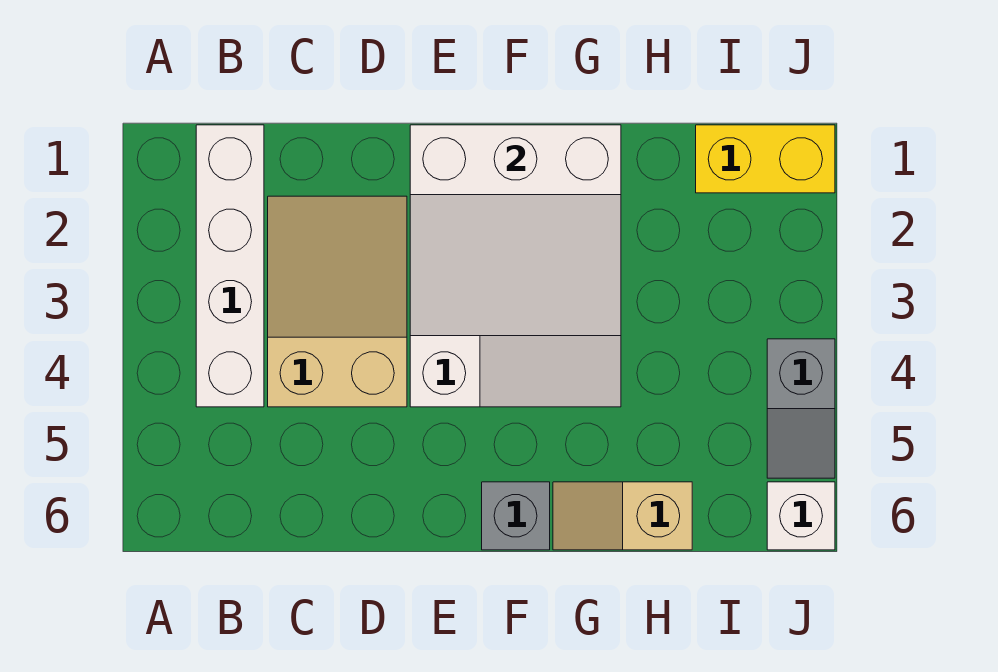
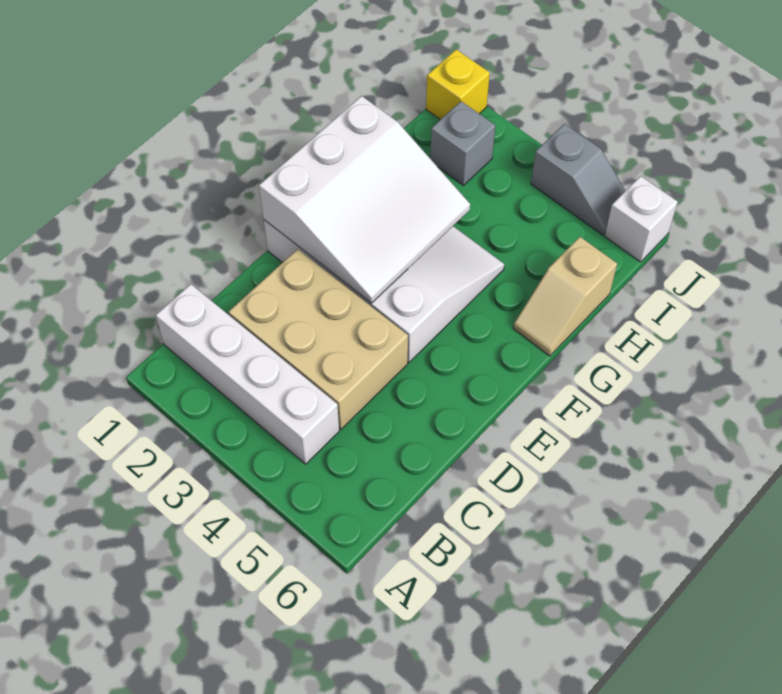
tan 2x3 slope [268,196,407,407] -> tan 2x3 brick [229,249,408,429]
grey 1x1 brick [482,482,550,550] -> grey 1x1 brick moved to [430,101,495,186]
yellow 1x2 brick [696,125,835,193] -> yellow 1x1 brick [426,49,490,120]

